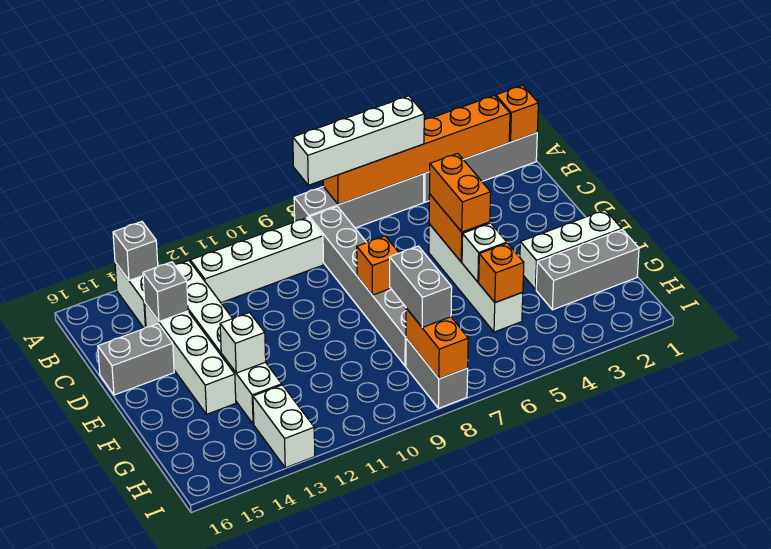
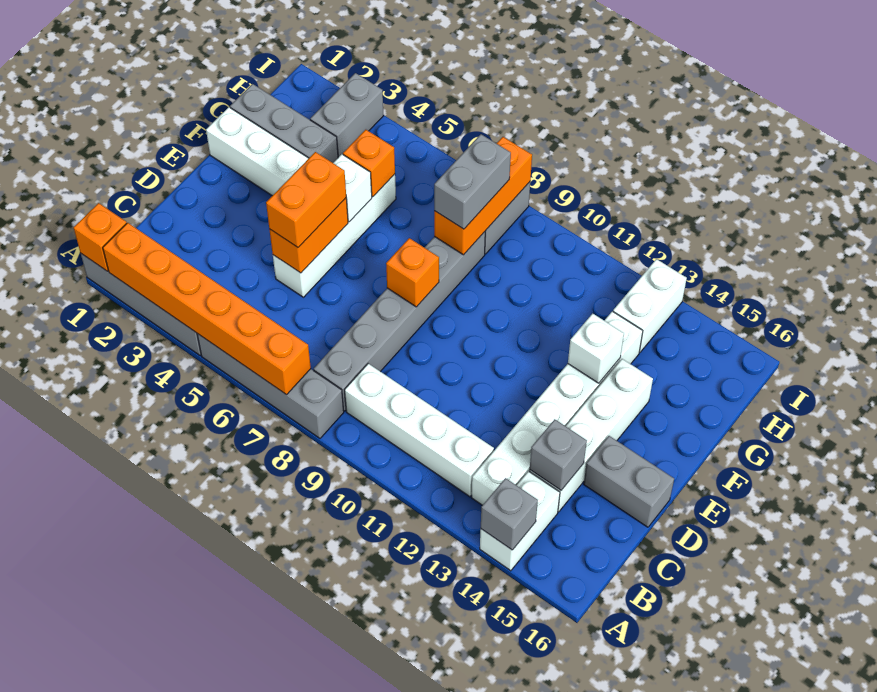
white 1x4 brick [293,96,424,185] -> none
none -> grey 1x2 brick [310,73,384,158]
orange 1x2 brick [406,308,468,379] -> orange 1x3 brick [434,137,532,255]

